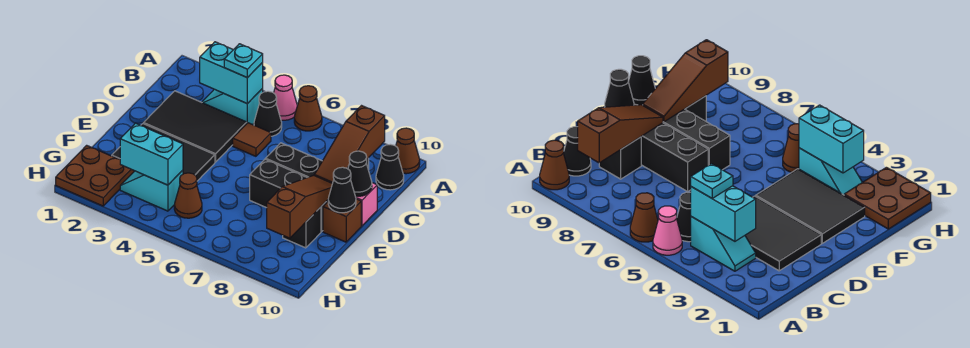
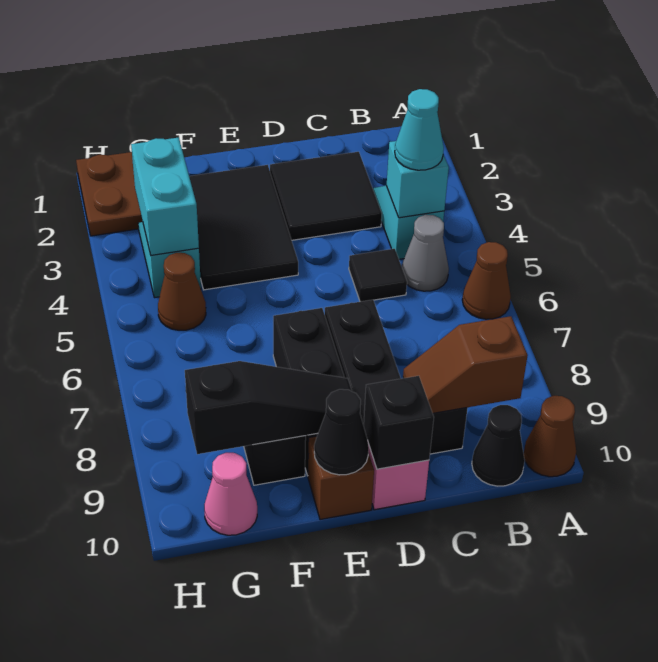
pink 1x1 cone [274,75,297,120] -> pink 1x1 cone moved to [204,453,257,535]
cyan 1x2 brick [200,42,263,104] -> cyan 1x1 brick [386,141,449,218]
cyan 1x1 plate [224,44,263,78] -> cyan 1x1 cone [395,89,444,170]
black 1x1 cone [254,91,282,136] -> grey 1x1 cone [402,215,449,291]
brown 1x3 slope [314,106,385,183] -> brown 1x2 slope [403,316,528,413]
black 2x3 tile [144,91,247,162] -> black 2x2 tile [270,152,382,240]
brown 1x1 tile [233,123,271,156] -> black 1x1 tile [349,249,407,302]
black 1x1 cone [348,151,372,196] -> black 1x1 brick [364,376,434,469]
brown 1x3 slope [267,175,332,238] -> black 1x3 slope [185,361,352,454]

